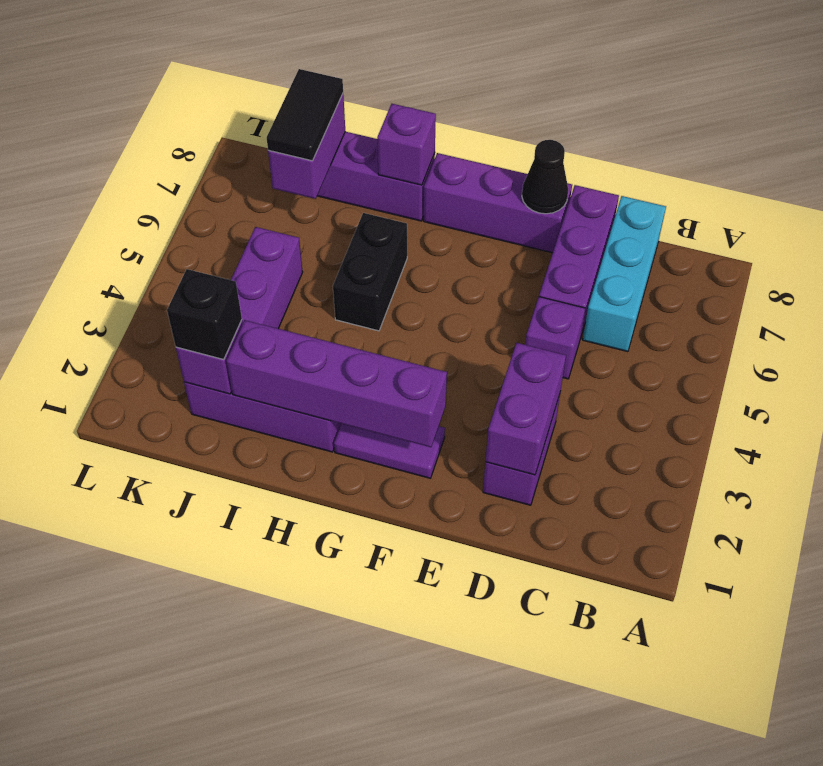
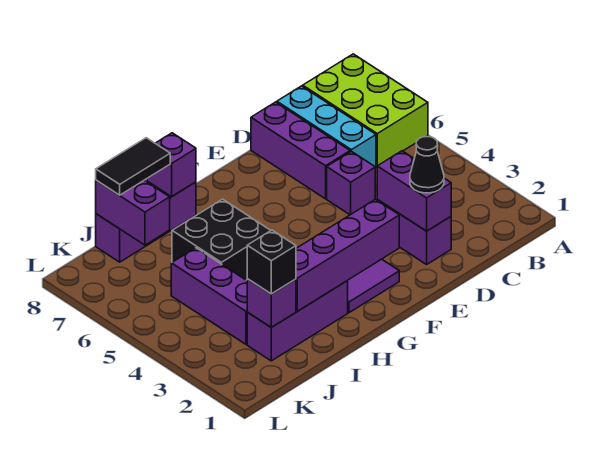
none -> lime 2x3 brick [303,54,428,166]
purple 1x3 brick [424,153,572,253] -> none
black 1x1 cone [522,140,568,214] -> black 1x1 cone moved to [410,137,444,193]
black 1x2 brick [333,213,407,331] -> black 2x2 brick [172,199,271,280]
black 1x2 tile [267,69,343,161] -> black 1x2 tile turned to [96,138,170,195]

